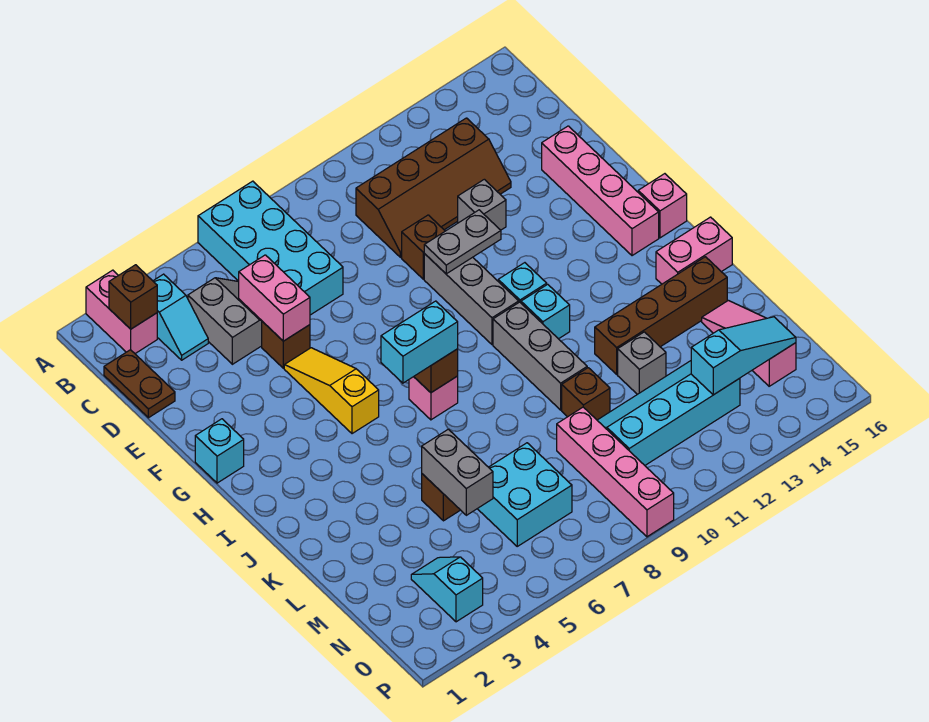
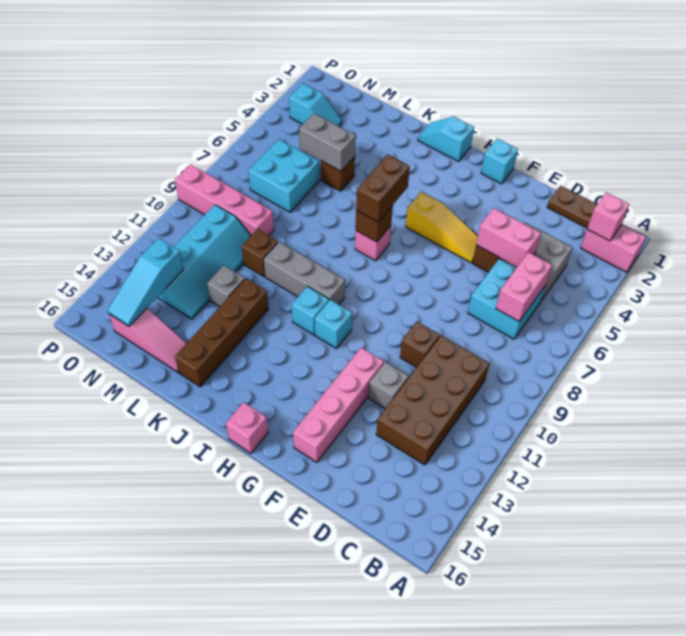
cyan 2x4 brick [198,181,343,315] -> cyan 2x2 brick [468,259,546,339]
brown 1x1 brick [109,265,157,329] -> pink 1x1 brick [587,193,629,241]
cyan 1x2 slope [153,274,208,360] -> cyan 1x2 slope moved to [418,116,474,161]
brown 2x4 slope [356,118,511,257] -> brown 2x4 brick [376,336,489,465]
pink 1x4 brick [542,126,659,256] -> pink 1x4 brick turned to [293,348,384,462]
grey 1x3 brick [424,254,519,345] -> none
grey 1x2 plate [424,210,501,274] -> none
cyan 1x2 brick [381,301,458,383] -> brown 1x2 brick [356,154,410,222]
pink 1x2 brick [656,217,732,284] -> pink 1x2 brick moved to [496,252,552,321]

